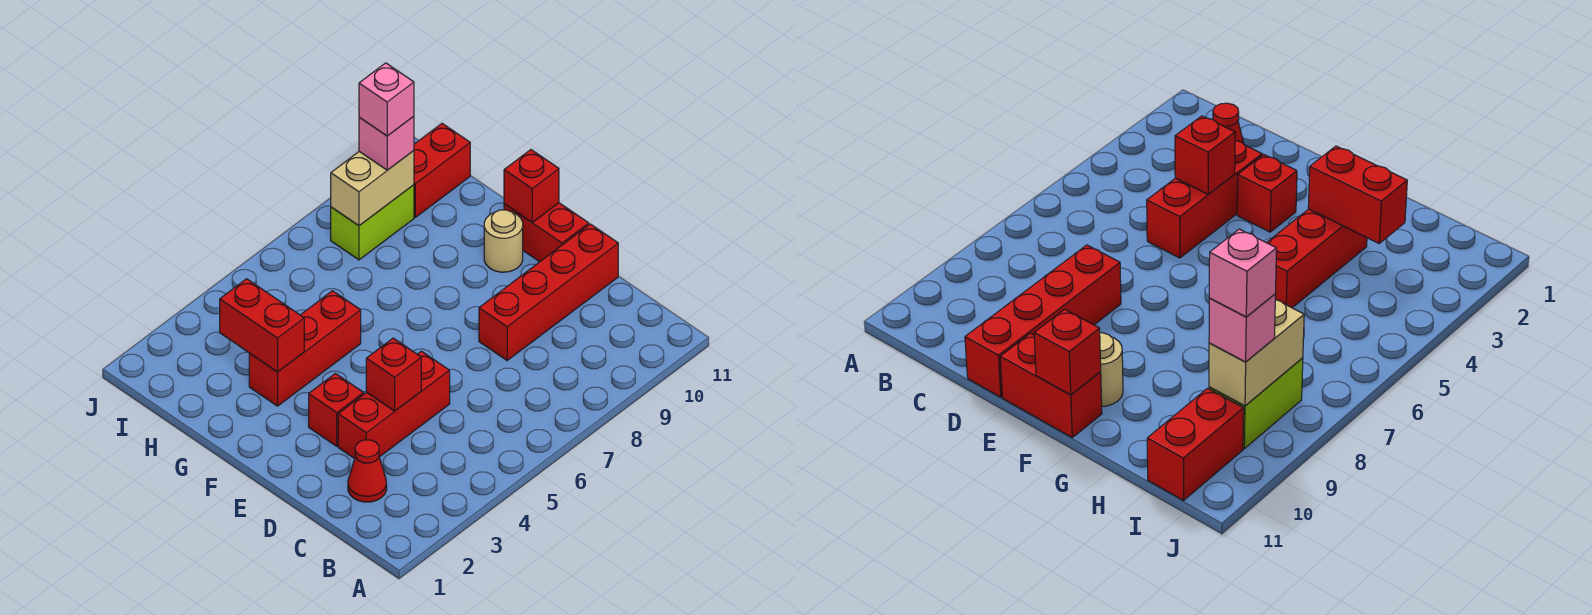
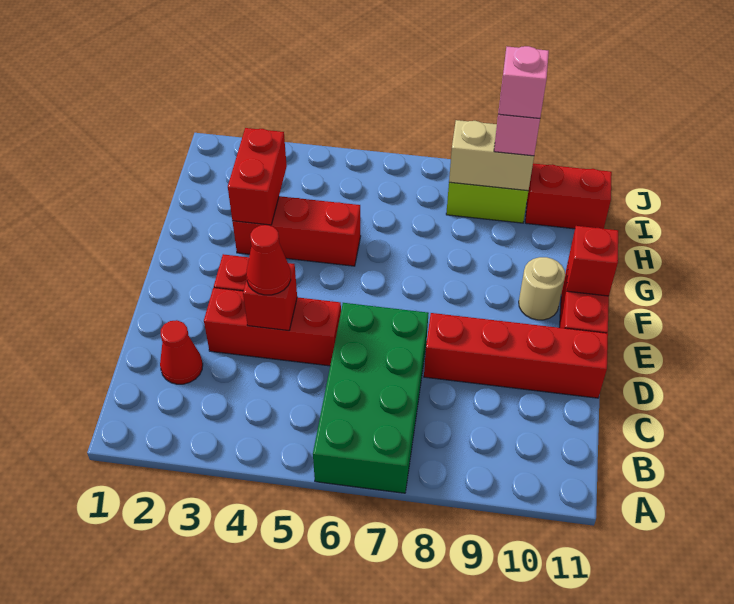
none -> green 2x4 brick [313,303,429,493]
none -> red 1x1 cone [246,225,291,295]

